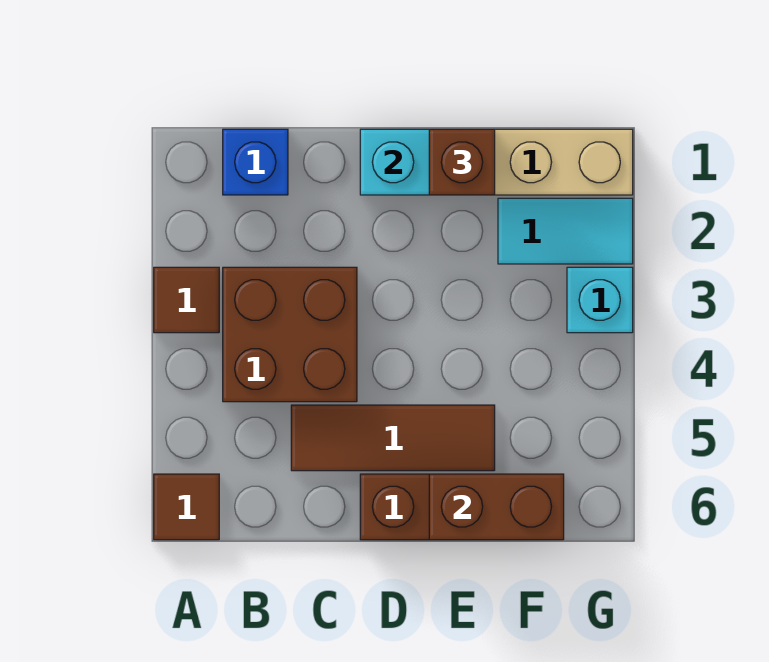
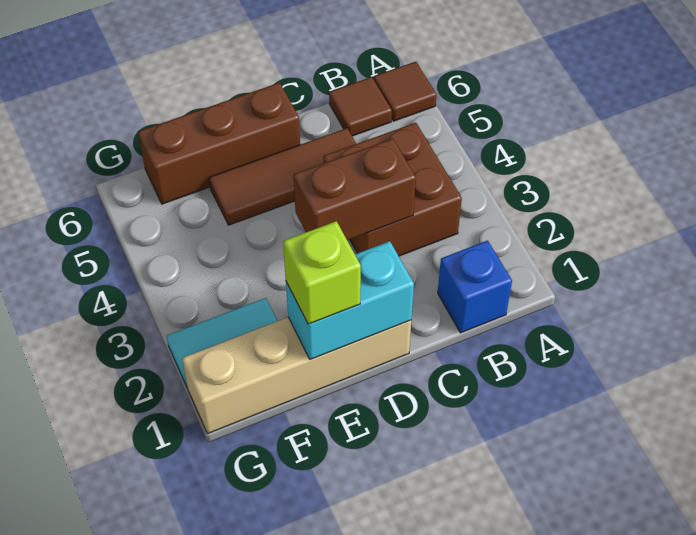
brown 1x1 tile [154,267,219,333] -> brown 1x1 tile moved to [329,77,392,136]
brown 1x1 brick [429,129,495,195] -> lime 1x1 brick [283,221,361,324]
brown 1x2 brick [429,474,564,540] -> brown 1x2 brick moved to [294,139,416,240]
cyan 1x1 brick [567,267,633,333] -> none

